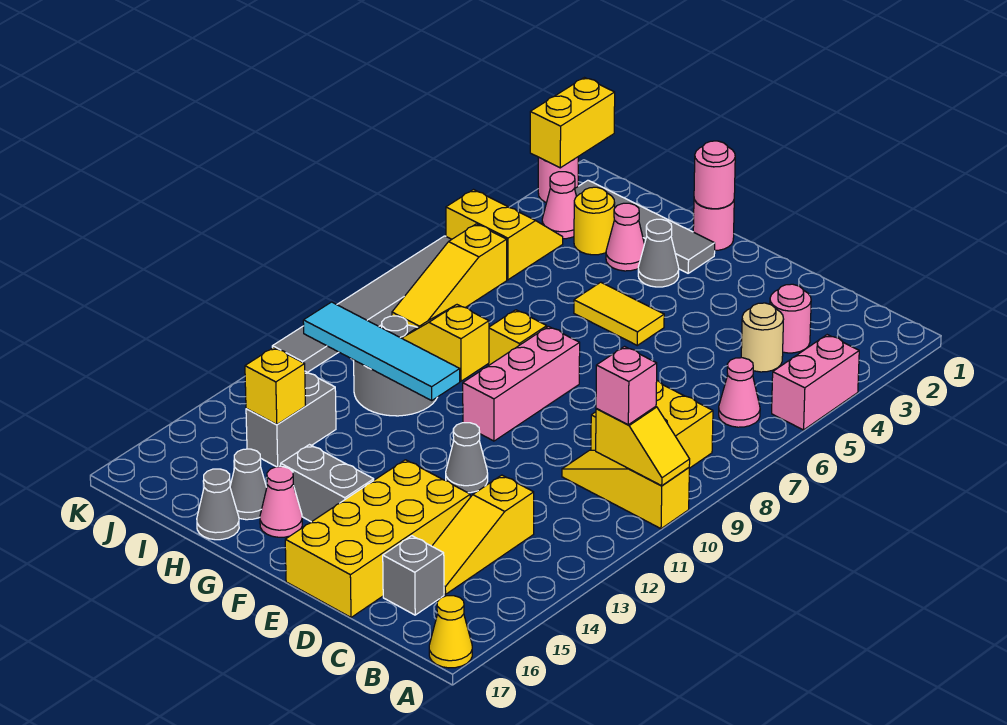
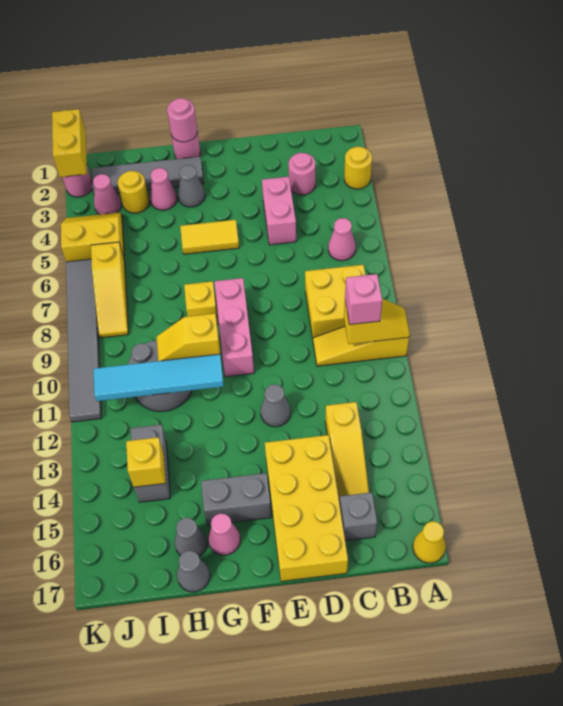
none -> yellow 1x1 round brick [344,147,372,189]
pink 1x2 brick [772,335,859,430] -> pink 1x2 brick moved to [262,177,296,245]
tan 1x1 round brick [741,303,783,372] -> none

